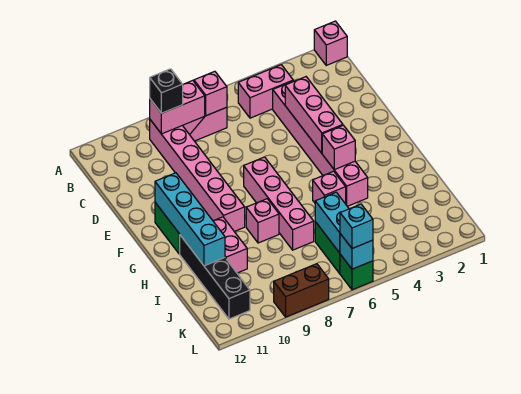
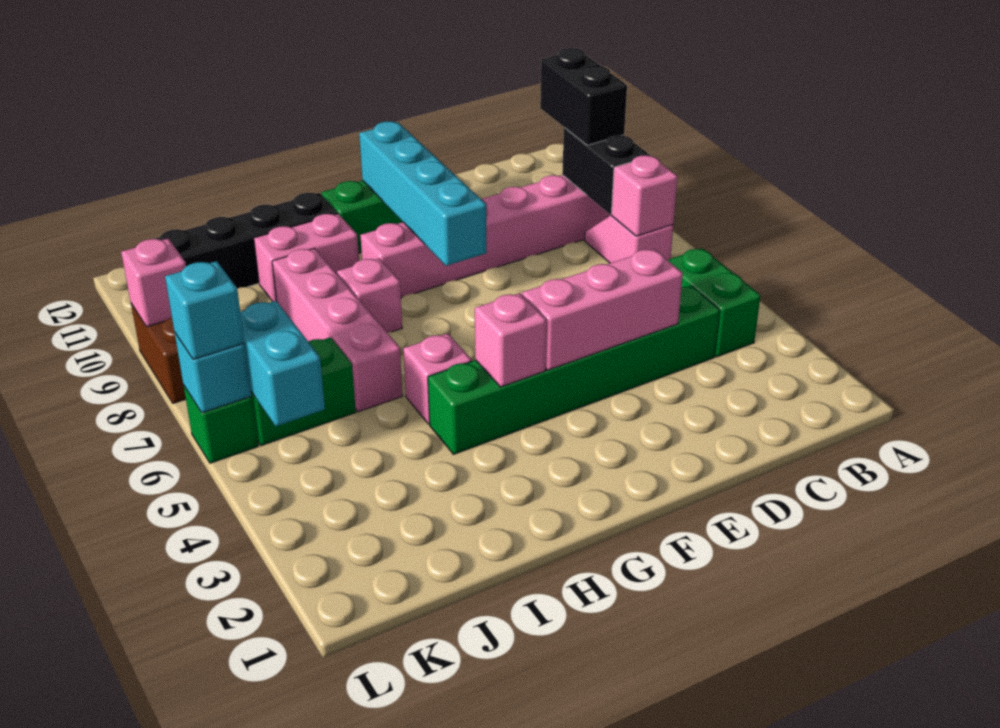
pink 1x1 brick [314,21,347,65] -> pink 1x1 brick moved to [121,238,186,327]
pink 1x2 brick [238,65,293,118] -> green 1x2 brick [668,248,761,357]
pink 1x2 brick [150,80,205,134] -> black 1x2 brick [562,127,650,214]
black 1x1 brick [150,69,183,113] -> black 1x2 brick [540,48,627,145]
pink 1x6 brick [273,81,368,206] -> green 1x6 brick [428,286,720,454]
pink 1x4 brick [244,157,314,250] -> pink 1x4 brick turned to [272,248,403,412]
cyan 1x4 brick [155,173,225,266] -> cyan 1x4 brick turned to [359,121,487,266]
cyan 1x2 brick [315,192,349,253] -> cyan 1x2 brick turned to [240,301,325,426]

